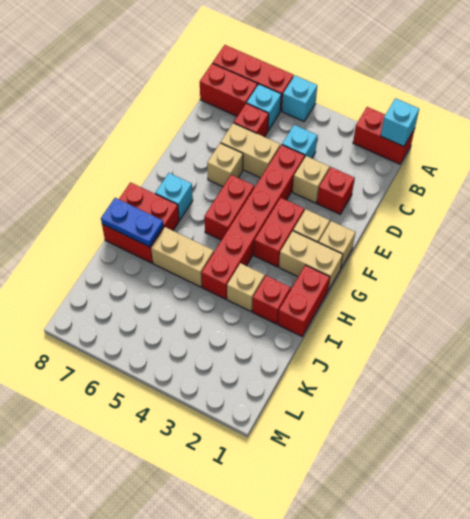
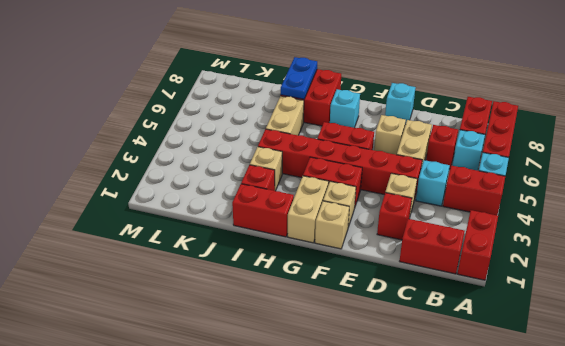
cyan 1x1 brick [381,98,419,146] -> cyan 1x1 brick moved to [385,83,416,124]
none -> red 1x2 brick [443,166,505,215]
none -> red 1x2 brick [400,219,465,274]

